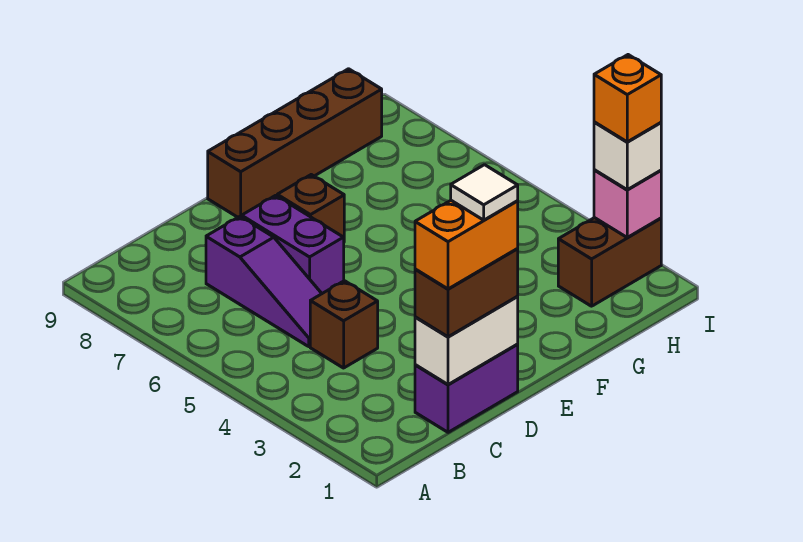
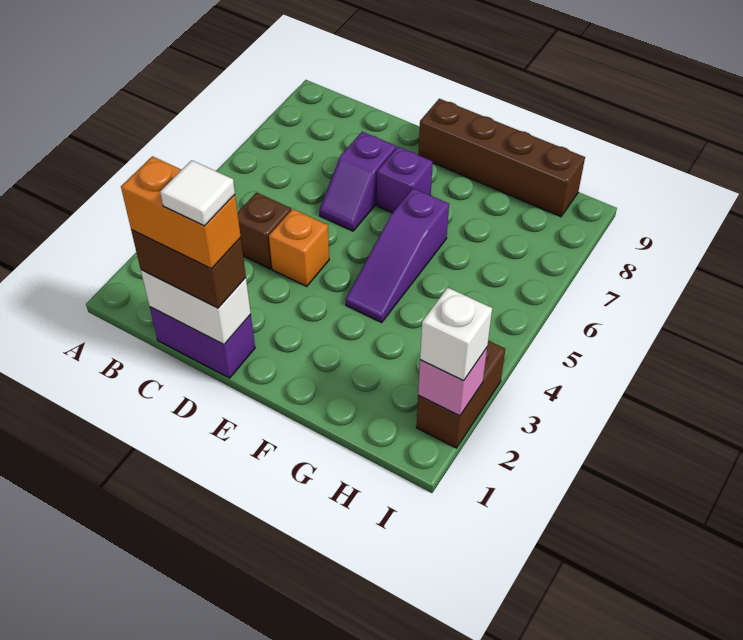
purple 1x3 slope [206,217,322,346] -> purple 1x3 slope moved to [345,188,449,322]
purple 1x2 brick [242,196,344,293] -> purple 1x2 slope [319,132,396,231]
brown 1x1 brick [277,175,344,237] -> purple 1x1 brick [377,147,433,213]
brown 1x2 brick [558,218,661,306] -> brown 1x2 brick turned to [416,341,505,448]
orange 1x1 brick [594,55,661,142] -> orange 1x1 brick moved to [269,209,329,286]

